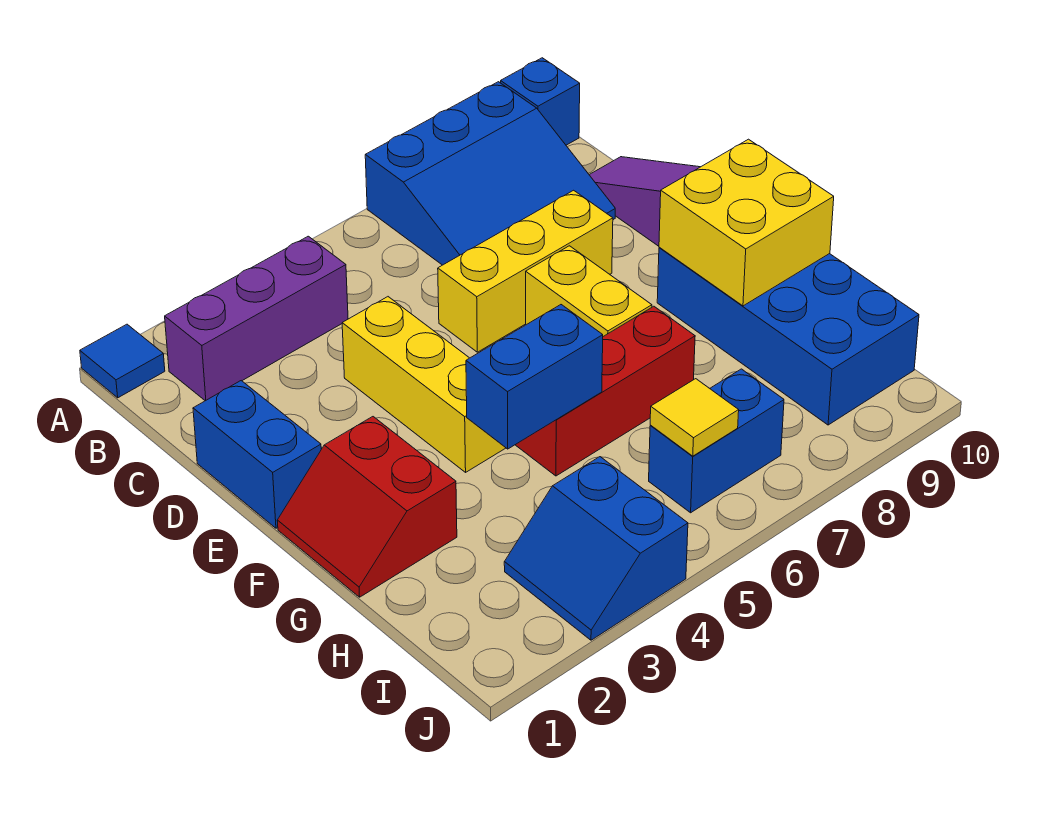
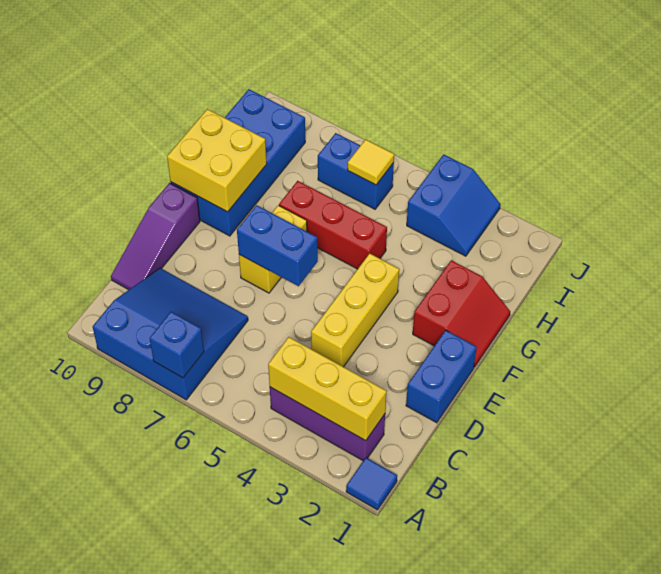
blue 1x1 brick [501,58,580,145] -> blue 1x1 brick moved to [150,312,204,378]
yellow 1x3 brick [438,190,613,352] -> yellow 1x3 brick moved to [268,337,387,441]
blue 1x2 brick [466,305,603,449] -> blue 1x2 brick moved to [237,205,318,286]

